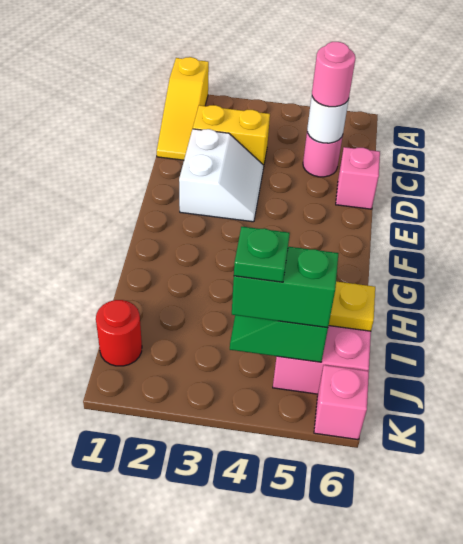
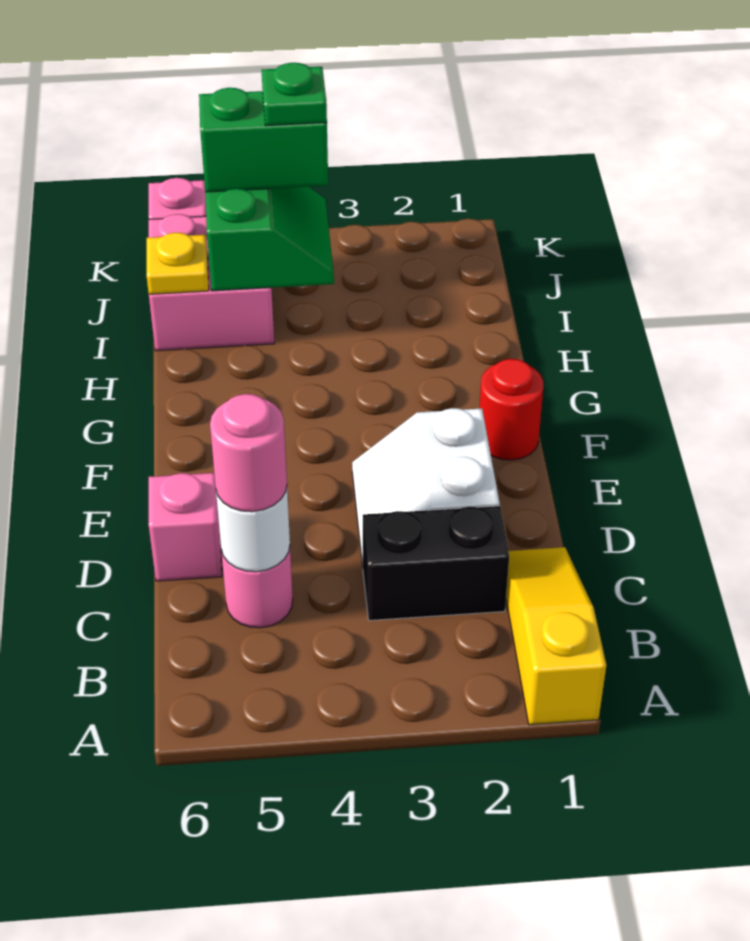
yellow 1x2 brick [193,105,270,168] -> black 1x2 brick [363,506,509,621]
red 1x1 round brick [96,300,142,366] -> red 1x1 round brick moved to [480,359,543,460]

